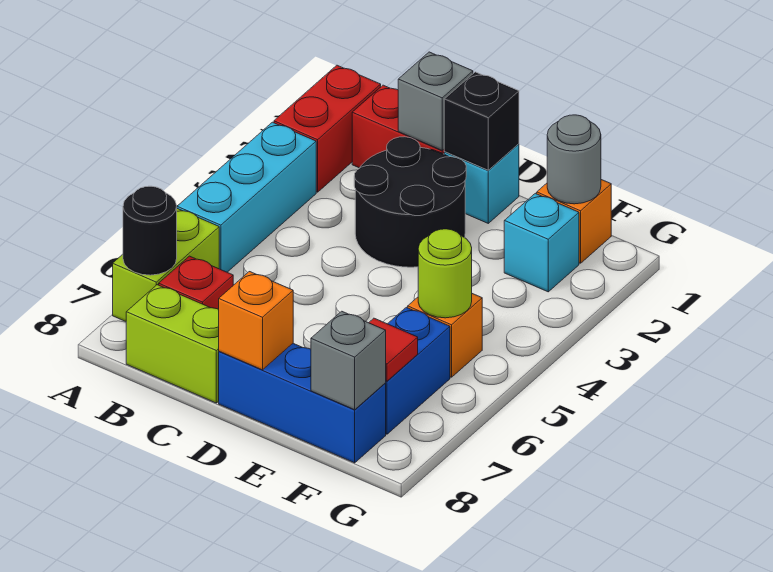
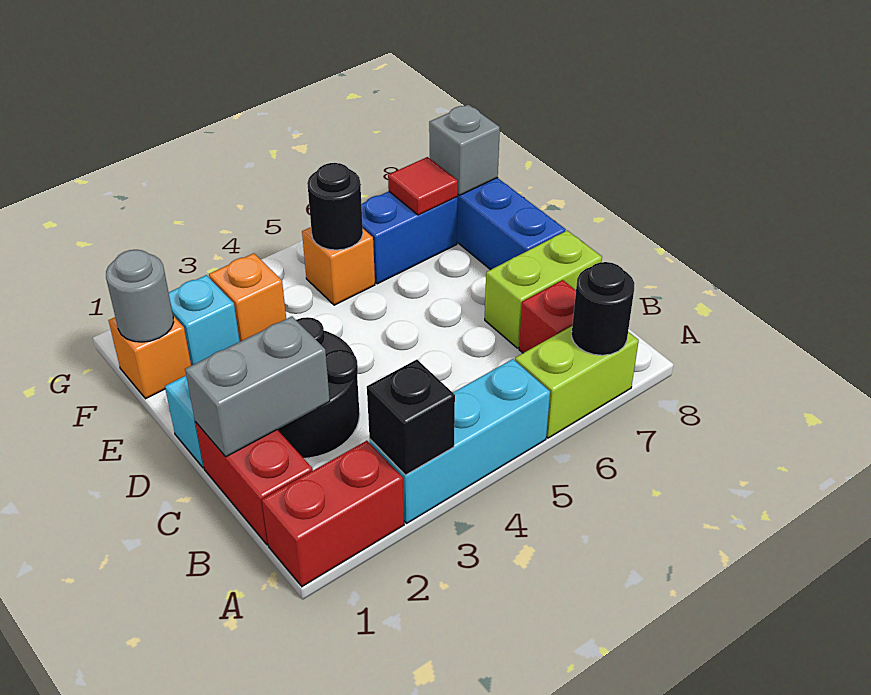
lime 1x2 brick [126,285,219,403] -> lime 1x2 brick turned to [485,231,602,348]
grey 1x1 brick [398,52,473,150] -> grey 1x2 brick [185,316,330,457]
black 1x1 brick [444,72,519,170] -> black 1x1 brick moved to [367,360,455,475]
orange 1x1 brick [219,272,293,370] -> orange 1x1 brick moved to [209,253,286,342]
lime 1x1 round brick [418,229,472,318] -> black 1x1 round brick [307,163,363,250]

